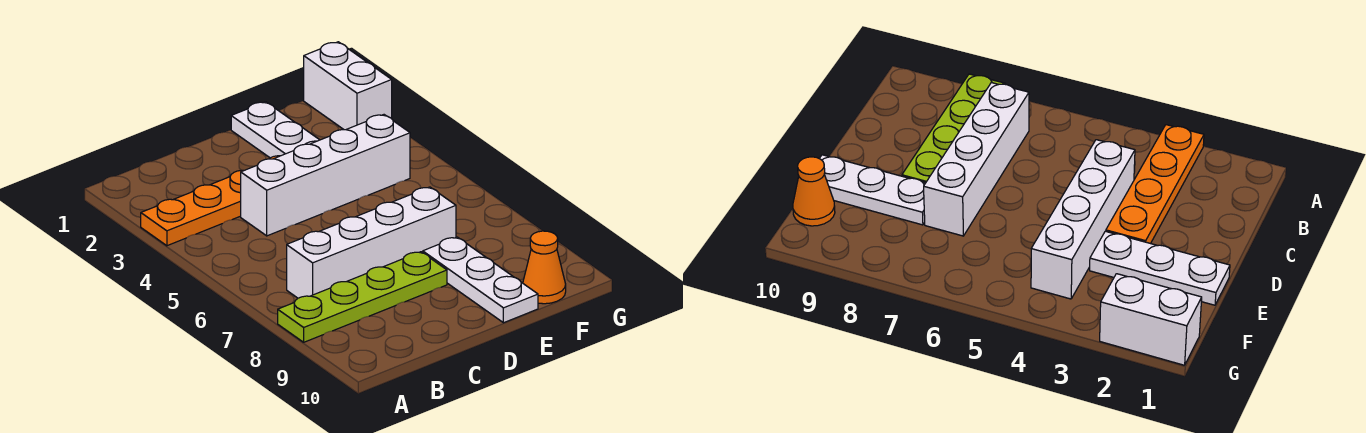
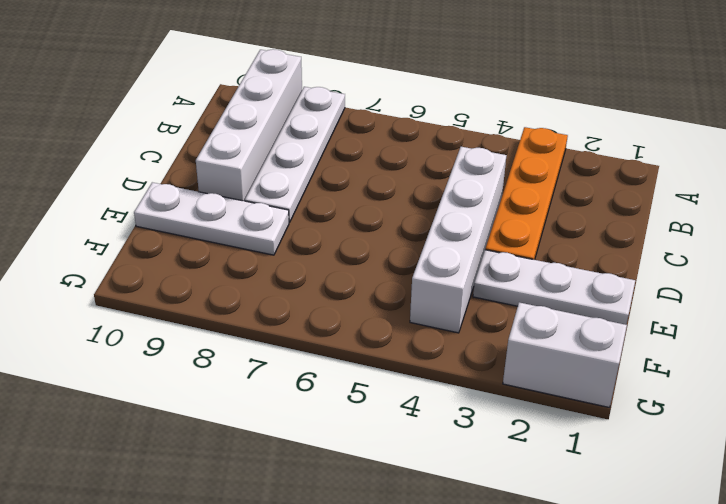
lime 1x4 plate [278,252,447,342] -> white 1x4 plate [245,87,345,222]
white 1x4 brick [287,187,456,298] -> white 1x4 brick moved to [196,49,302,201]
orange 1x1 cone [523,231,566,304] -> none

